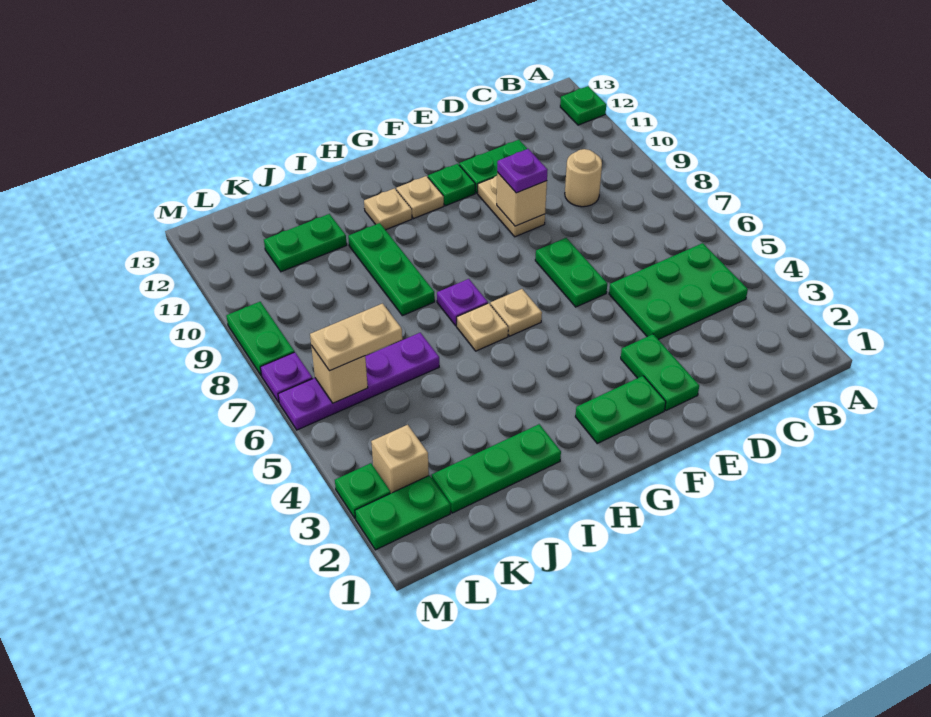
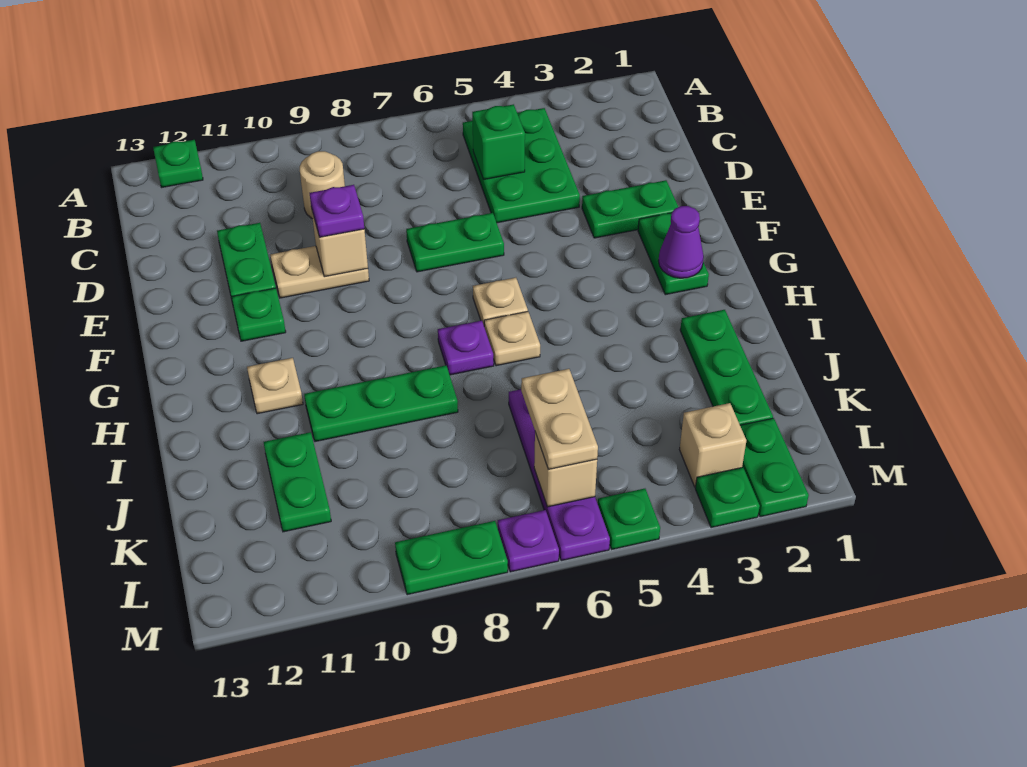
none -> green 1x1 brick [472,104,525,180]
none -> purple 1x1 cone [659,206,704,278]
tan 1x1 plate [396,176,444,218] -> none
none -> green 1x1 plate [598,489,660,549]

